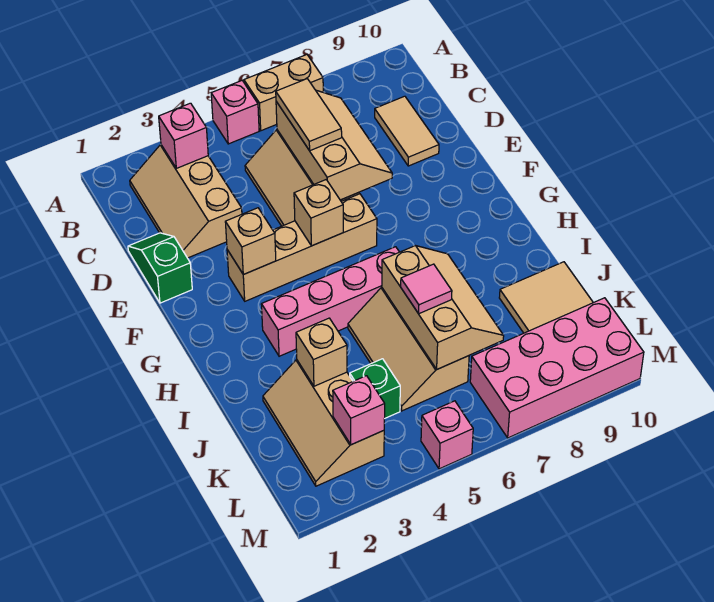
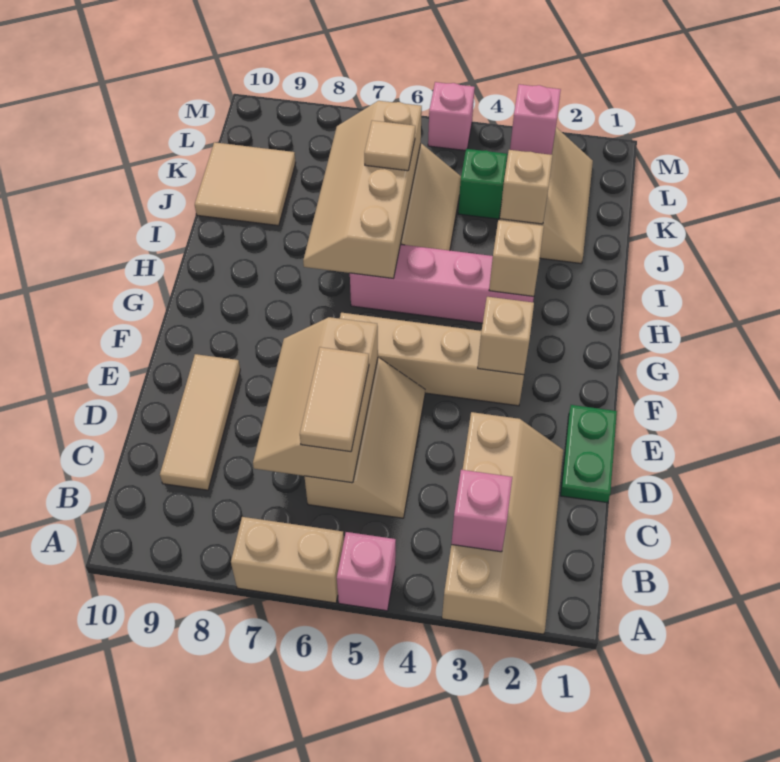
tan 2x3 slope [130,145,242,258] -> tan 2x4 slope [442,412,563,634]
tan 1x2 tile [375,96,439,166] -> tan 1x3 tile [160,354,240,490]
green 1x2 slope [128,233,192,303] -> green 1x2 plate [561,405,617,503]
tan 1x1 brick [294,180,343,246] -> tan 1x1 brick moved to [489,220,544,296]
tan 2x3 slope [382,246,504,369] -> tan 2x4 slope [303,101,422,278]
pink 1x1 tile [401,264,452,314] -> tan 1x1 tile [364,121,415,171]
pink 2x4 brick [470,298,644,438] -> none

